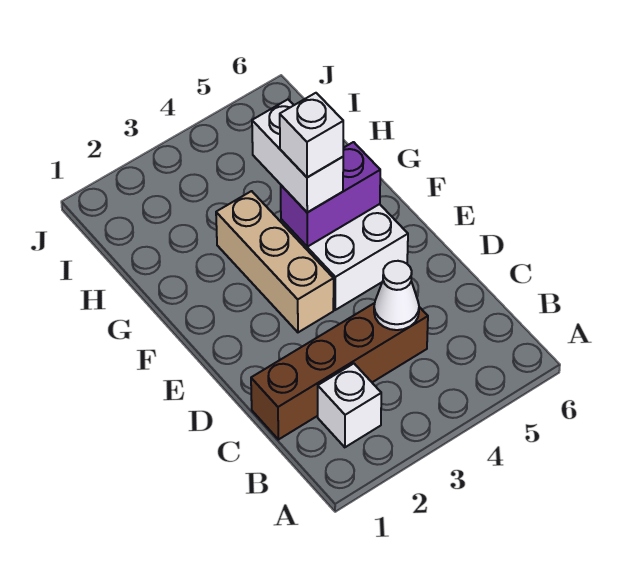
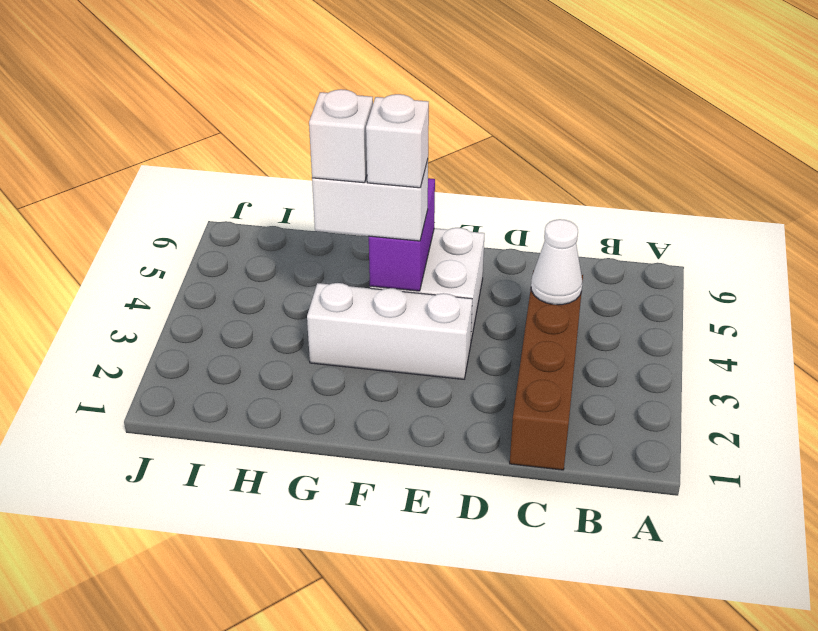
white 1x1 brick [318,364,381,447] -> white 1x1 brick moved to [309,89,373,183]
tan 1x3 brick [216,191,334,332] -> white 1x3 brick [307,283,472,379]

